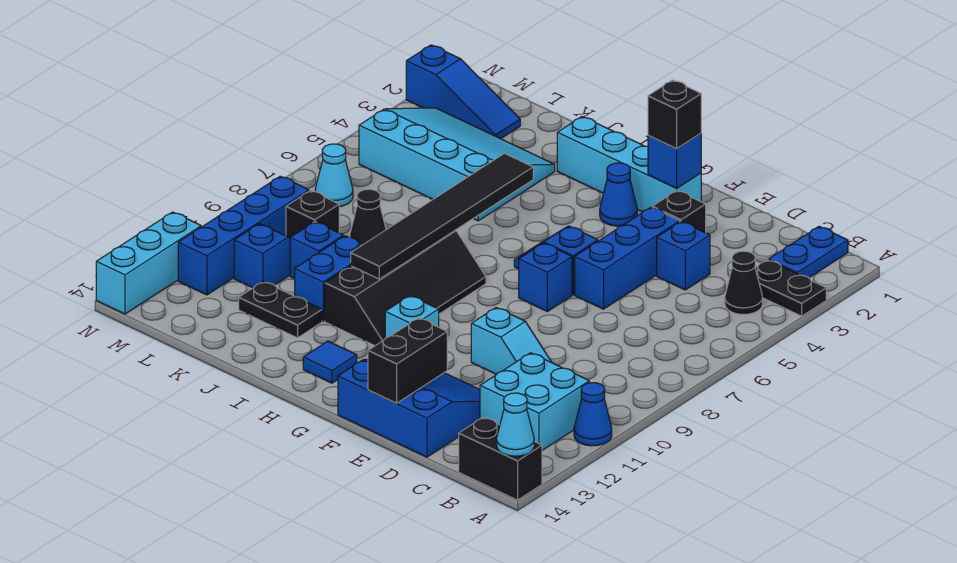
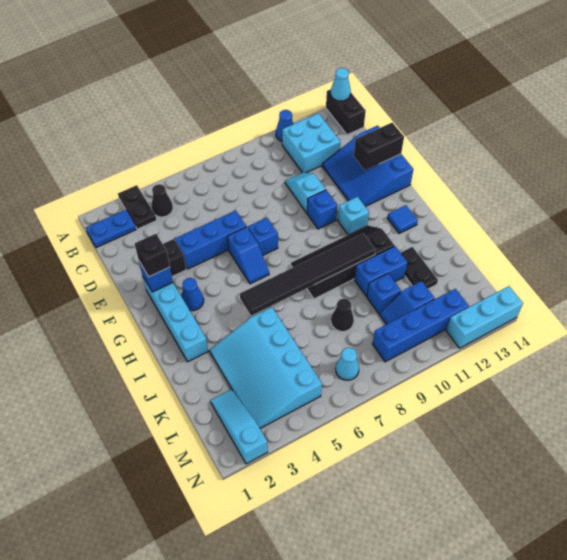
blue 1x1 brick [657,221,710,290] -> blue 1x1 brick moved to [307,190,338,229]
blue 1x3 slope [406,45,520,139] -> cyan 1x3 slope [210,389,268,464]
black 1x1 brick [286,191,339,238] -> none

